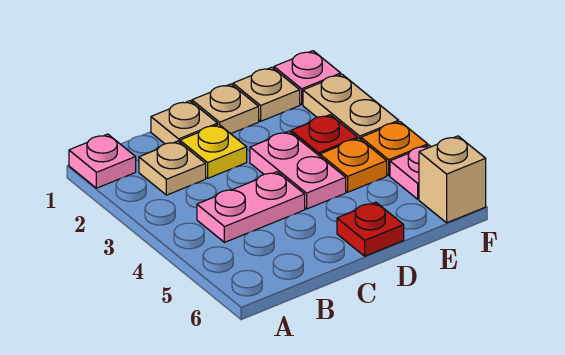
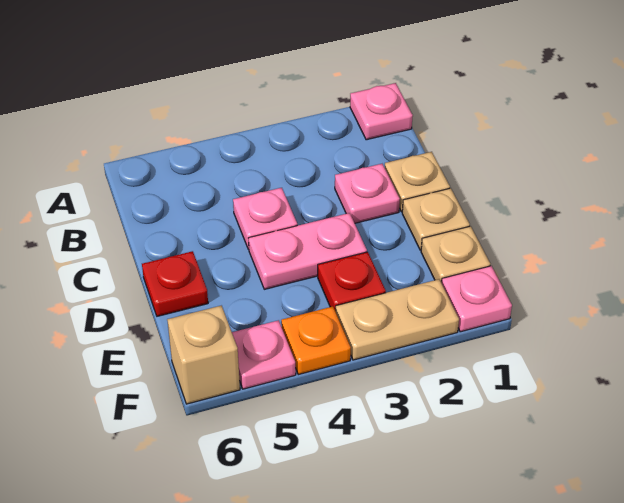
tan 1x1 plate [139,141,206,195] -> none
pink 1x2 plate [197,172,305,242] -> pink 1x1 plate [233,188,297,250]
yellow 1x1 plate [180,124,247,178] -> pink 1x1 plate [335,164,400,223]
orange 1x1 plate [320,138,387,192] -> none

